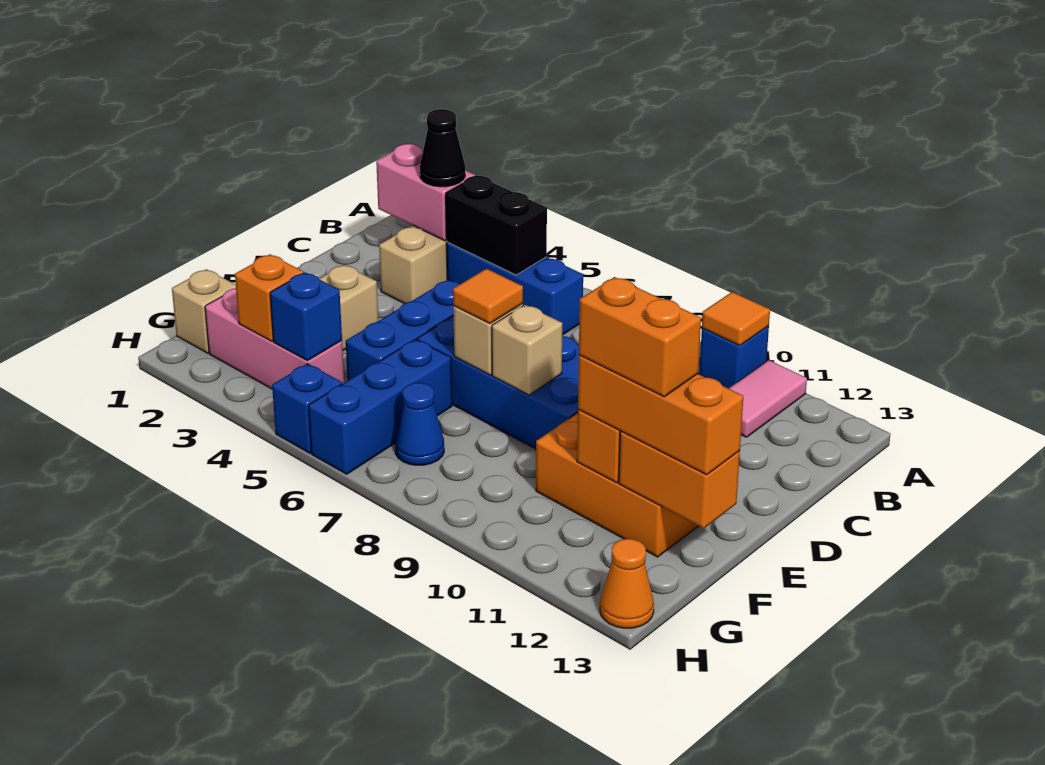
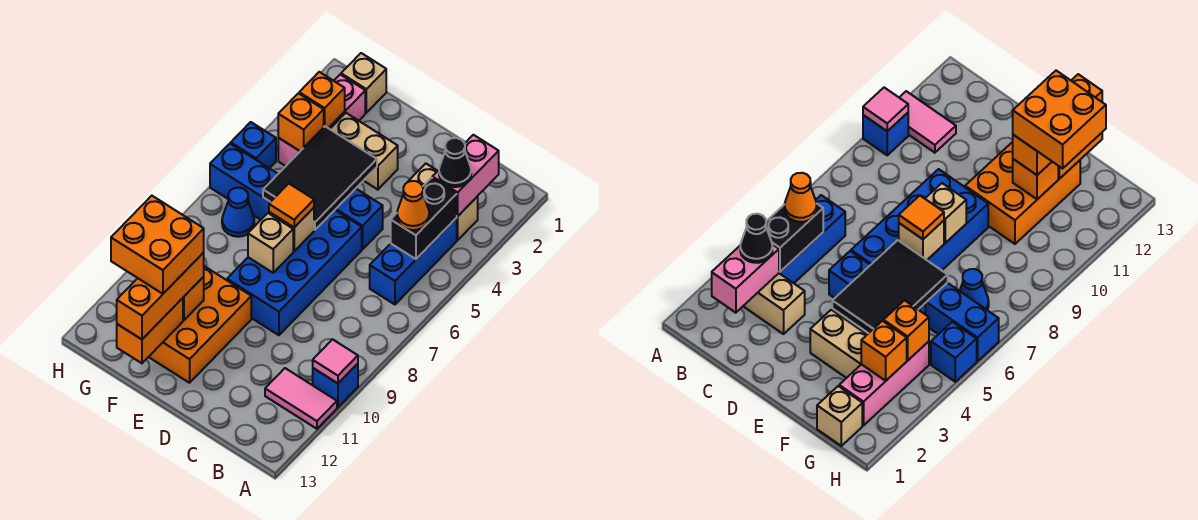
orange 1x1 tile [702,292,770,346] -> pink 1x1 tile [313,339,358,383]
none -> black 2x3 tile [263,126,377,230]
orange 1x2 brick [579,277,701,397] -> orange 2x2 brick [111,196,204,294]
blue 1x1 brick [270,272,342,361] -> orange 1x1 brick [278,93,324,151]
orange 1x1 cone [600,539,654,628] -> orange 1x1 cone moved to [397,181,429,230]

